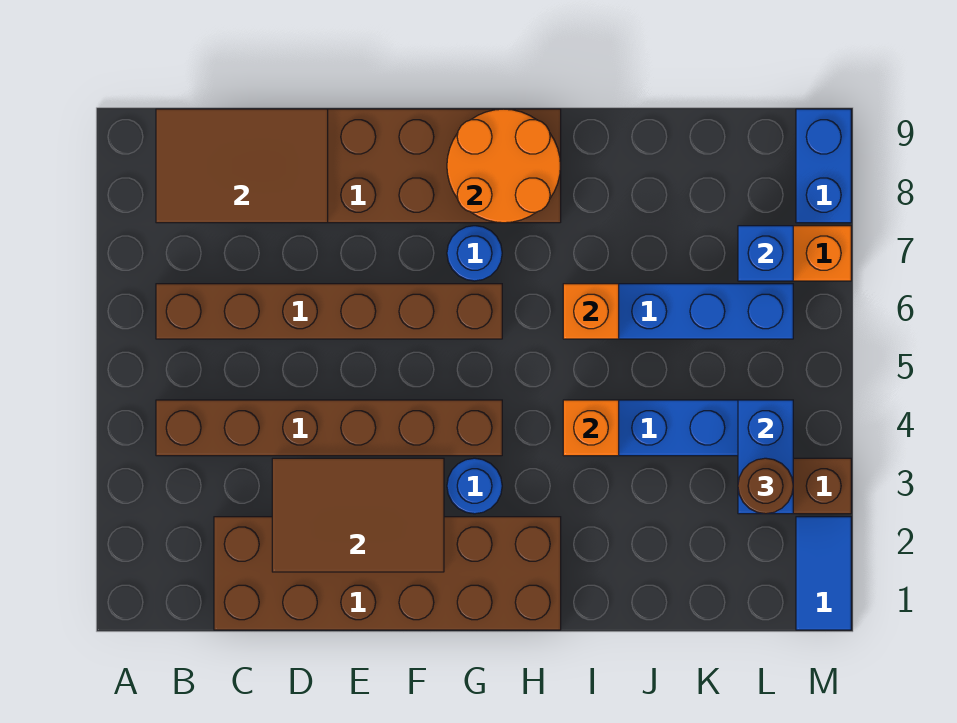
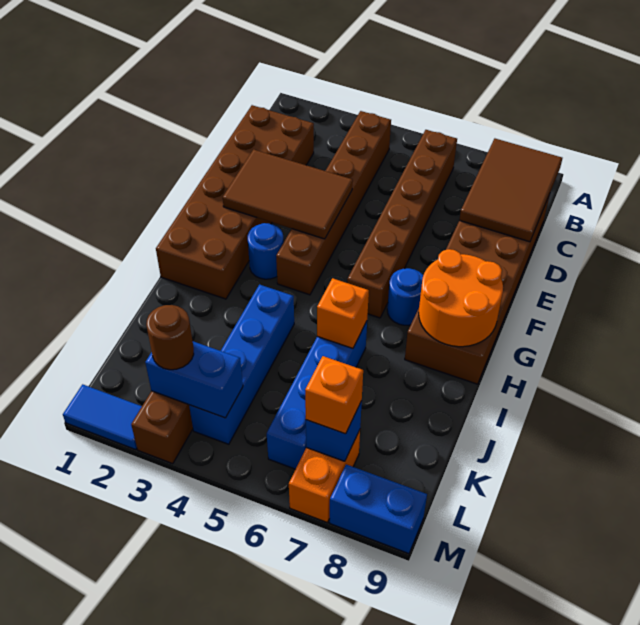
brown 2x3 tile [272,458,444,572] -> brown 2x3 tile turned to [223,150,353,239]
orange 1x1 brick [563,400,619,456] -> orange 1x1 brick moved to [305,356,363,434]

